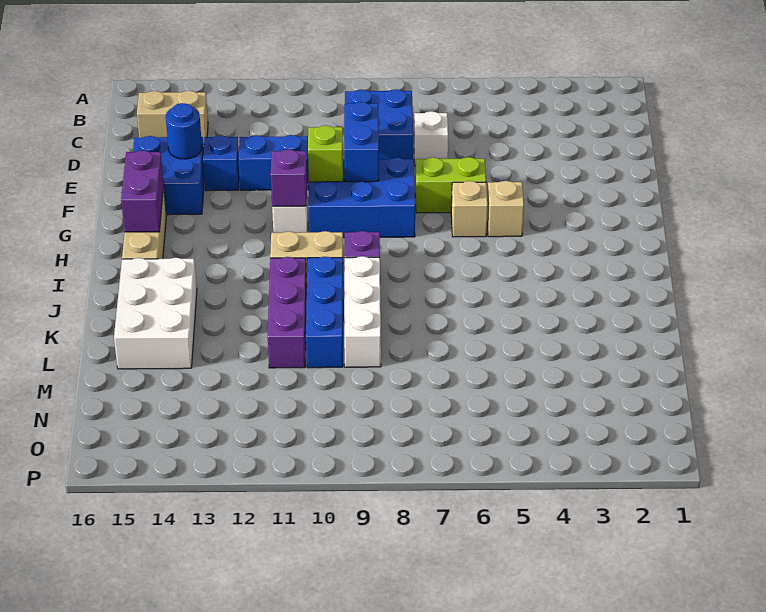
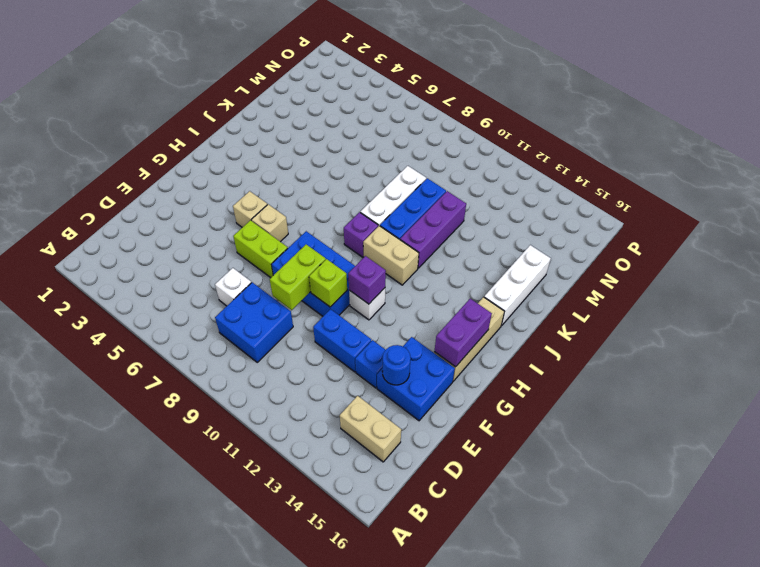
blue 1x2 brick [344,102,379,182] -> lime 1x2 brick [270,245,326,310]
white 2x3 brick [114,258,197,369] -> white 1x3 brick [484,245,551,326]

